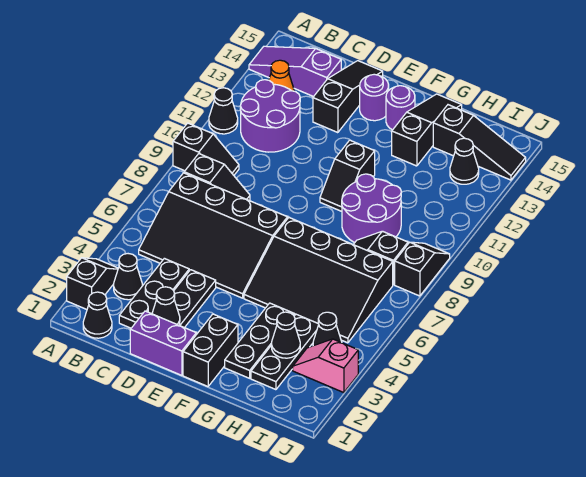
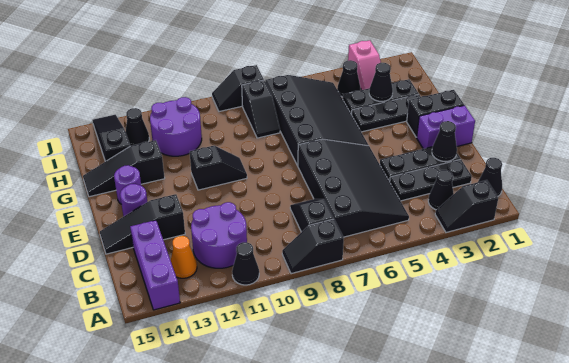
black 1x2 slope [173,123,239,175] -> black 1x2 slope turned to [282,219,344,274]
purple 1x3 slope [249,46,341,97] -> purple 1x3 brick [130,220,180,310]
purple 1x2 brick [130,311,196,375] -> purple 1x2 brick turned to [417,105,475,149]
purple 2x2 round brick [342,174,401,243] -> purple 2x2 round brick moved to [150,97,202,156]

